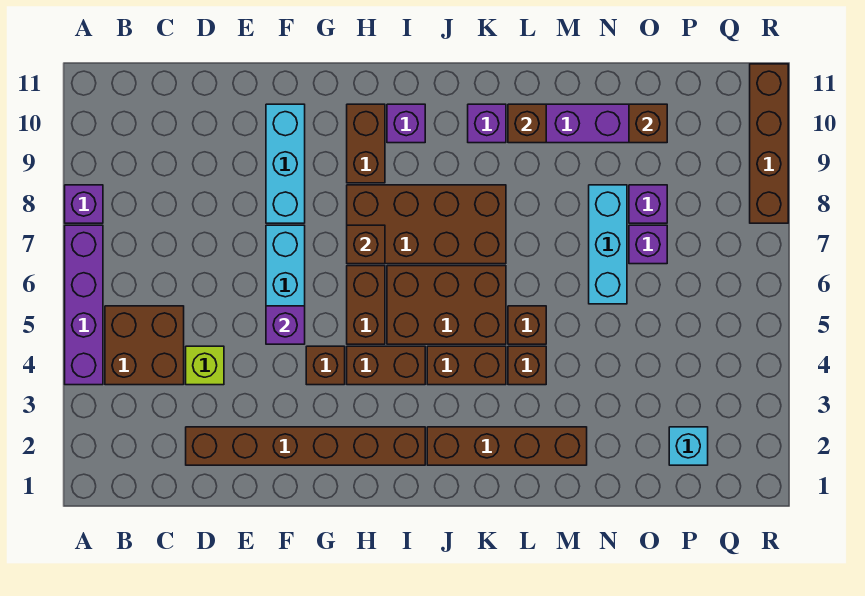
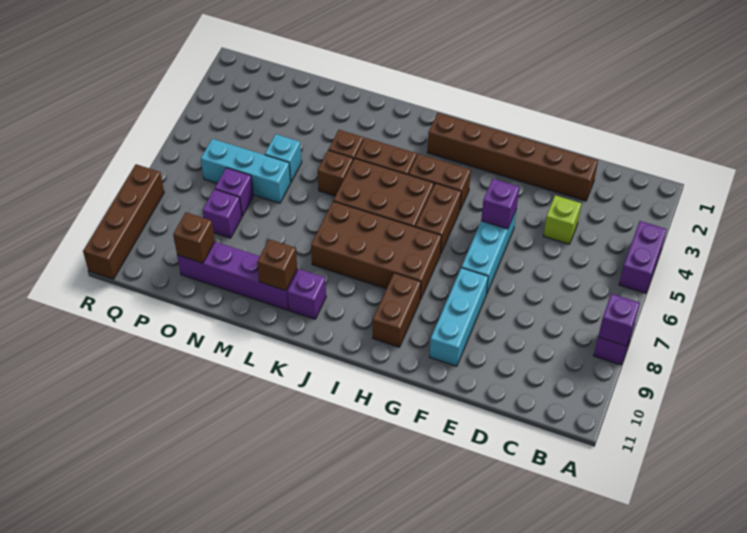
purple 1x4 brick [65,225,103,385] -> purple 1x2 brick [619,221,667,293]
brown 2x2 brick [105,306,184,385] -> none
brown 1x1 brick [306,346,345,385] -> none
brown 1x1 brick [347,225,385,264] -> none
purple 1x1 brick [387,104,425,143] -> purple 1x1 brick moved to [598,294,640,346]
brown 1x4 brick [427,427,587,465] -> none
cyan 1x3 brick [589,185,627,304] -> cyan 1x3 brick turned to [201,139,291,203]
cyan 1x1 brick [669,427,708,465] -> cyan 1x1 brick moved to [265,134,302,182]

